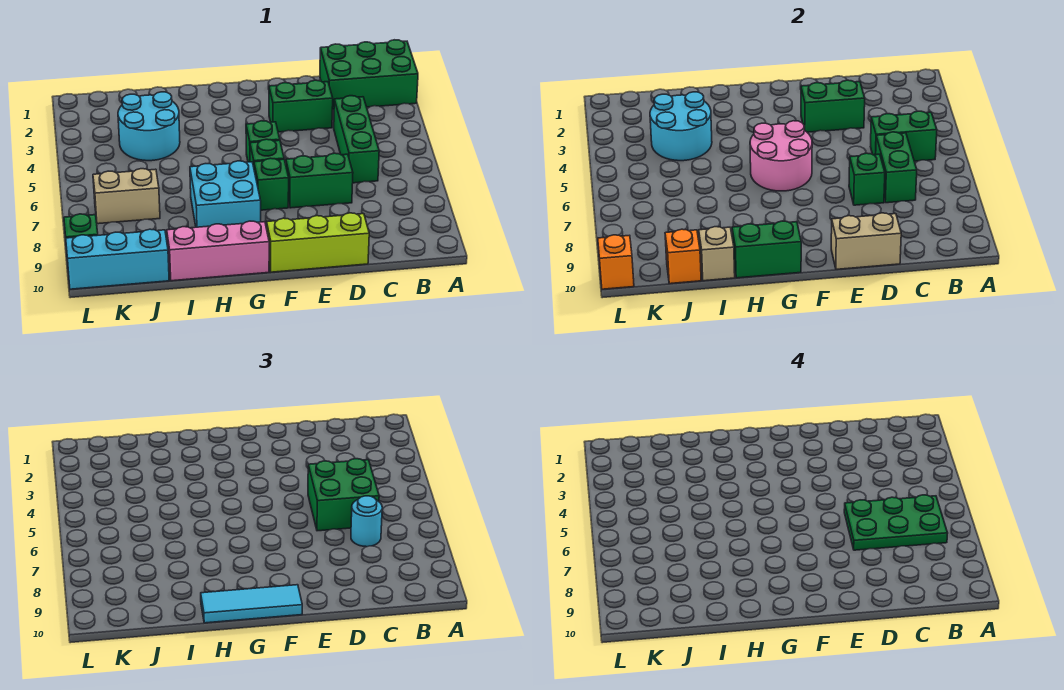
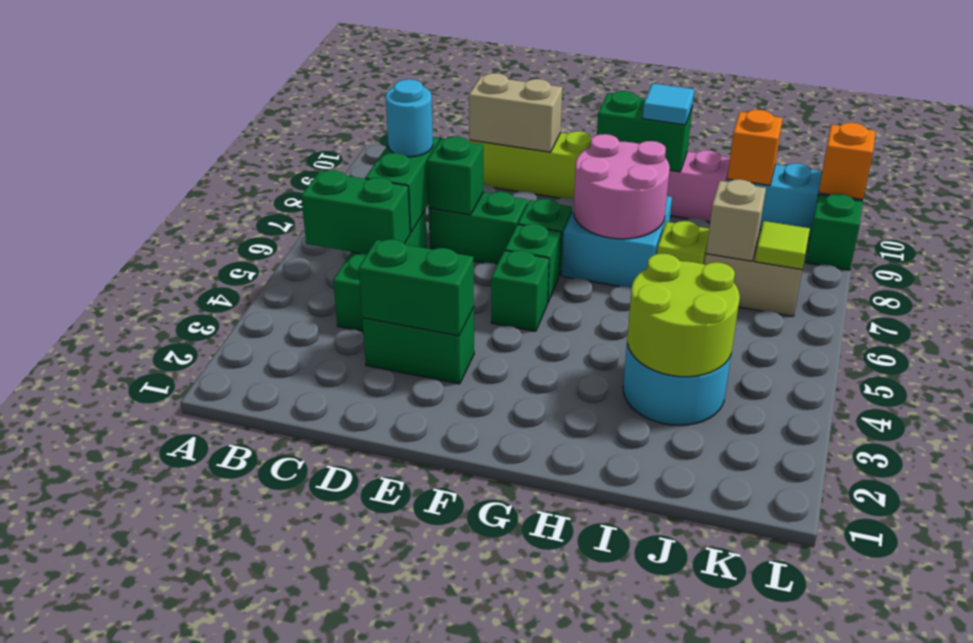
green 2x3 brick [320,40,418,110] -> none
green 2x3 plate [844,495,948,550] -> none
green 2x2 brick [308,458,379,531] -> none
pink 2x2 round brick [750,121,812,191] -> pink 2x2 round brick moved to [574,134,670,239]
cyan 1x3 tile [201,585,302,623] -> cyan 1x1 tile [643,83,694,125]
cyan 2x2 round brick [650,92,712,161] -> lime 2x2 round brick [627,254,740,377]
none -> lime 1x1 brick [657,221,709,265]
tan 1x1 brick [699,227,735,281] -> tan 1x1 brick moved to [706,179,766,261]
none -> lime 1x1 tile [755,221,810,270]

